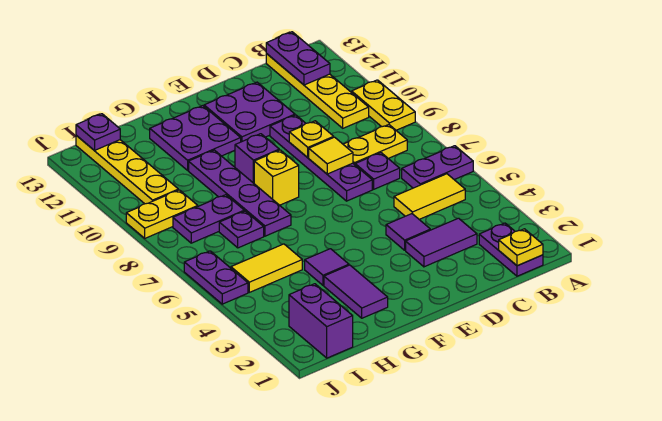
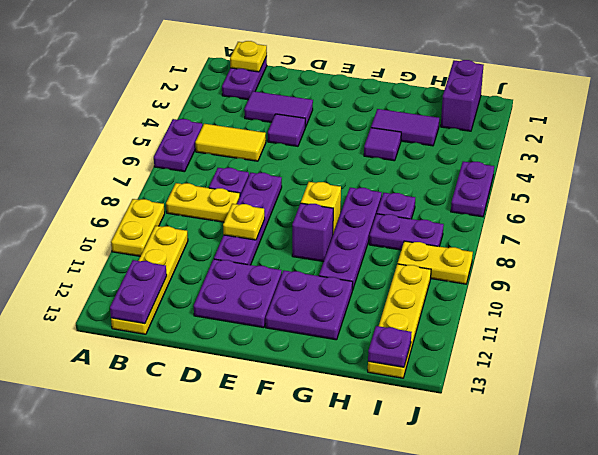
purple 1x2 plate [402,146,473,188] -> purple 1x2 plate turned to [154,119,203,172]
yellow 1x1 tile [309,137,353,174] -> none
purple 1x2 tile [324,265,388,318] -> purple 1x2 tile turned to [371,109,439,146]
yellow 1x2 tile [231,244,302,292] -> none

